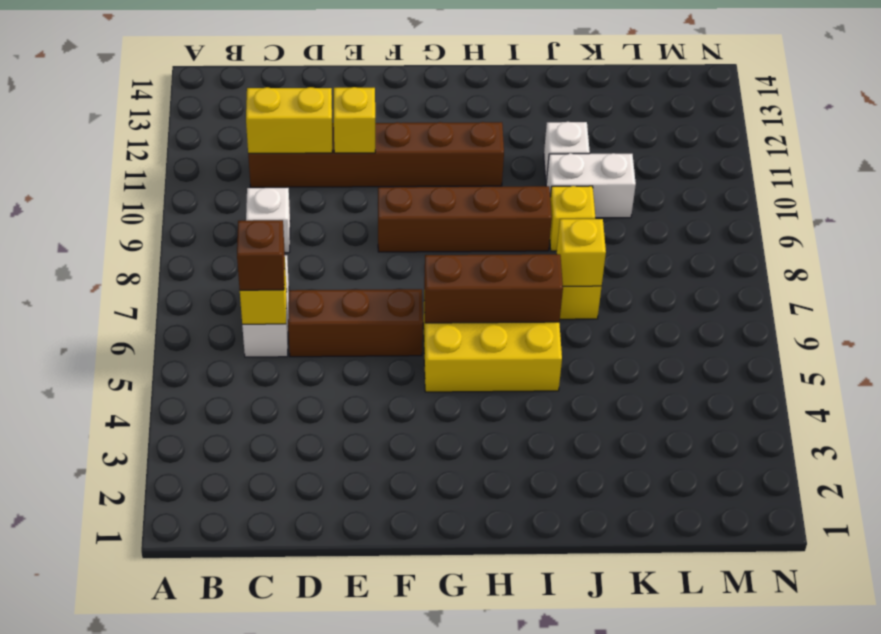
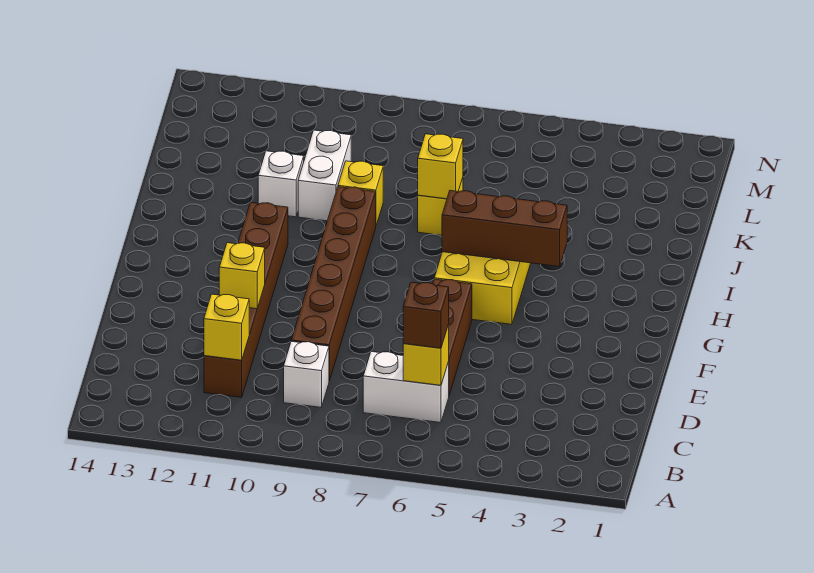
yellow 1x2 brick [246,87,332,153] -> yellow 1x1 brick [204,294,249,360]
brown 1x4 brick [378,186,552,252] -> brown 1x6 brick [291,187,376,381]
brown 1x3 brick [424,254,563,323] -> brown 1x3 brick turned to [442,191,567,267]

